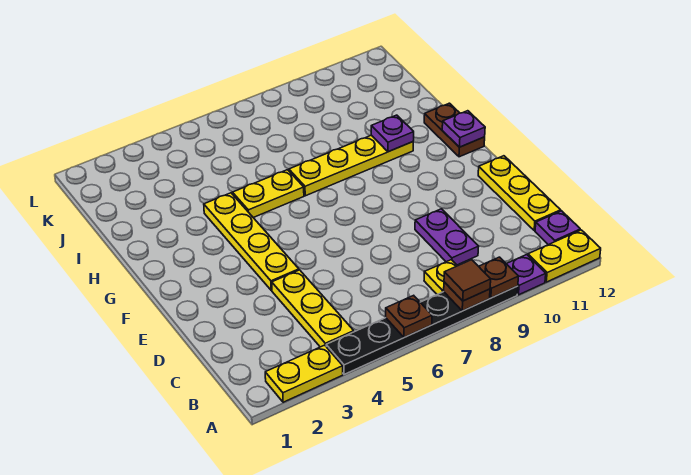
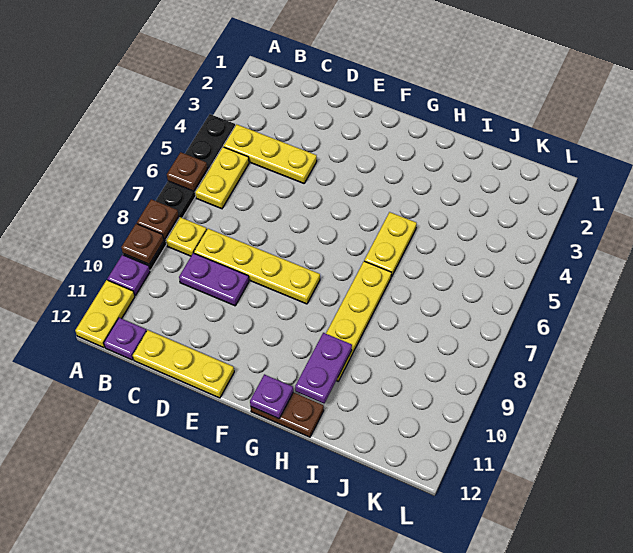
yellow 1x2 plate [265,345,343,402] -> yellow 1x2 plate moved to [195,147,249,209]
brown 1x1 tile [444,260,491,301] -> none
yellow 1x4 plate [204,193,299,290] -> yellow 1x4 plate moved to [194,229,320,304]
purple 1x1 plate [371,115,414,152] -> purple 1x2 plate [295,333,352,403]

